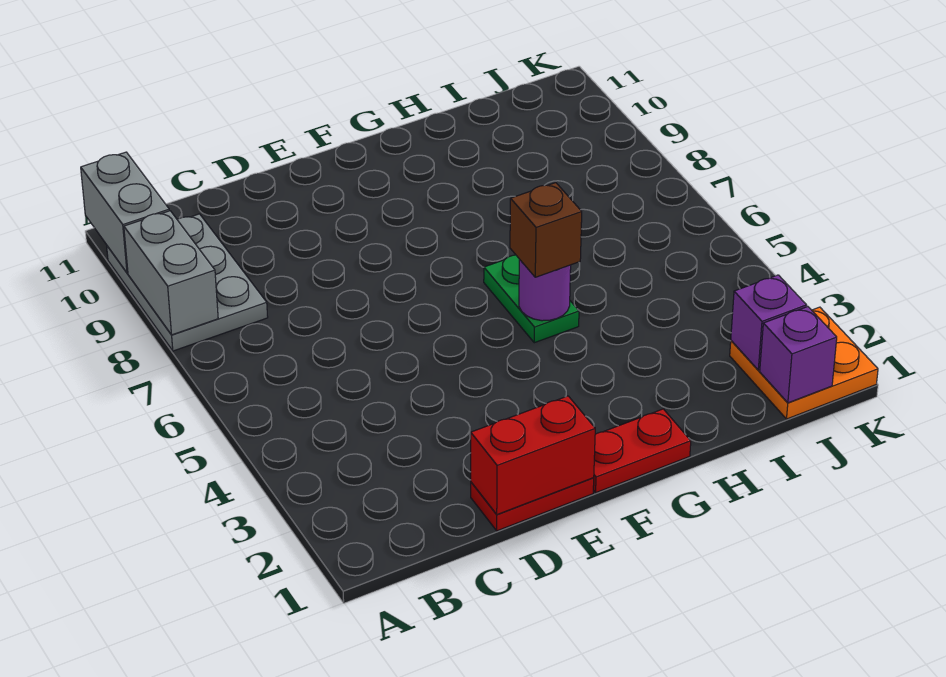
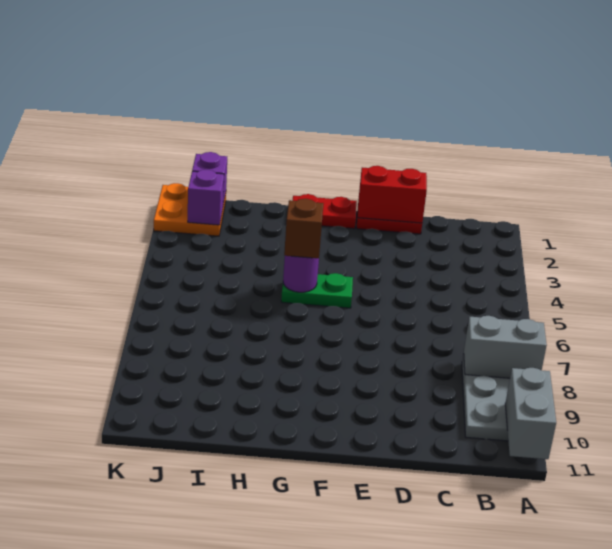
grey 1x2 brick [124,211,218,335] -> grey 1x2 brick turned to [464,316,547,378]
green 1x2 plate [484,255,579,343] -> green 1x2 plate turned to [281,273,353,308]

